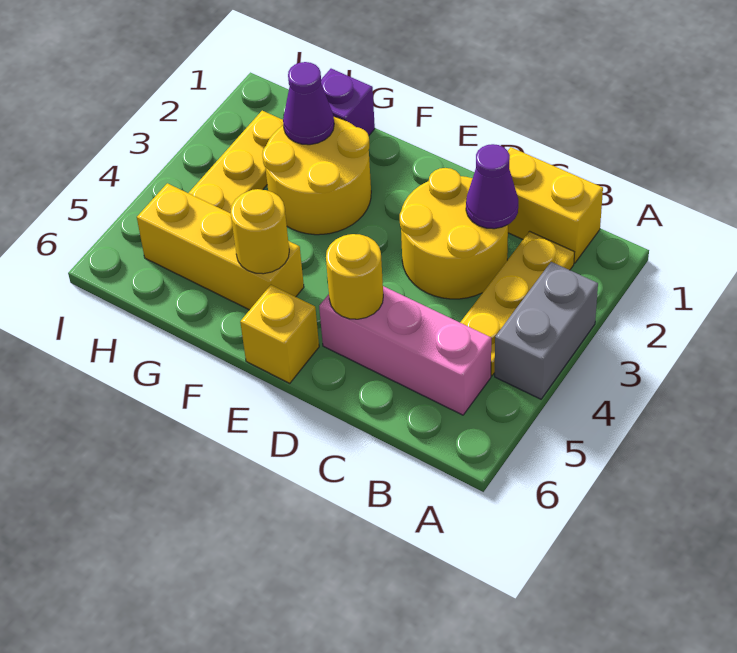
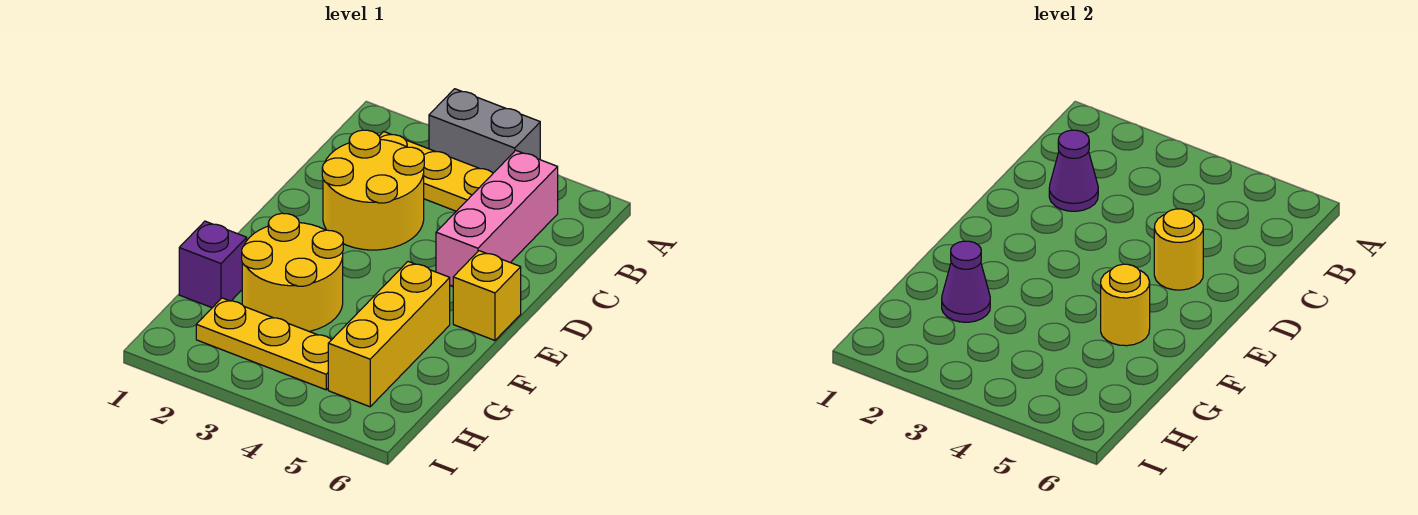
yellow 1x2 brick [508,147,603,263] -> none

